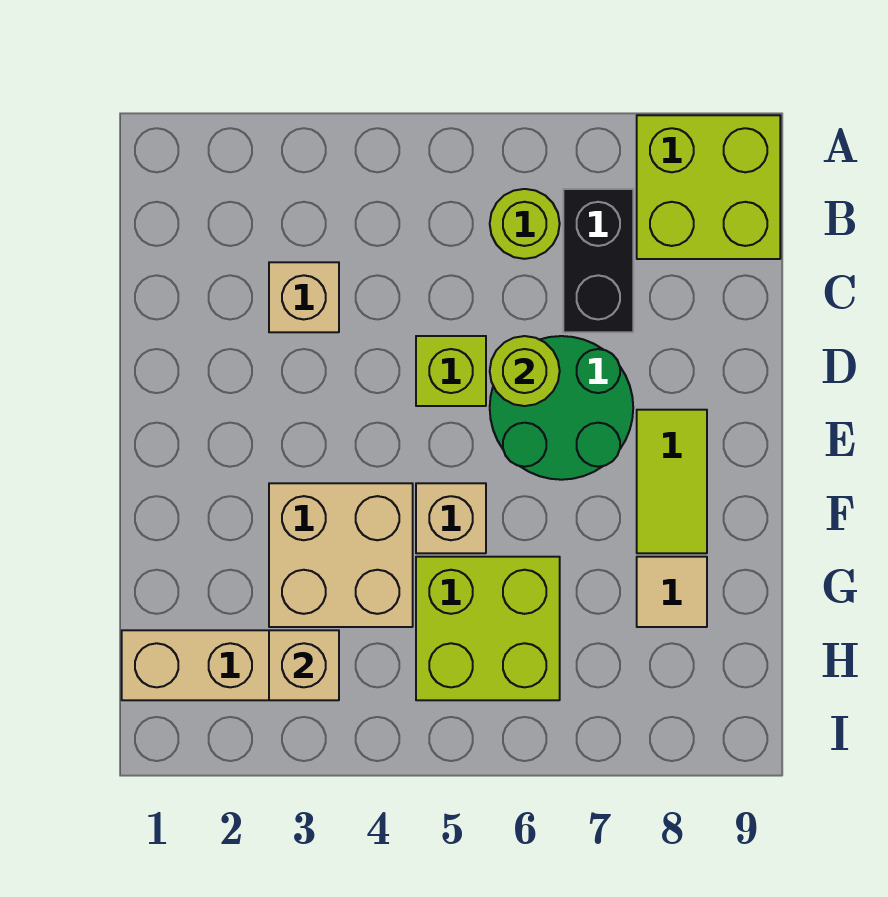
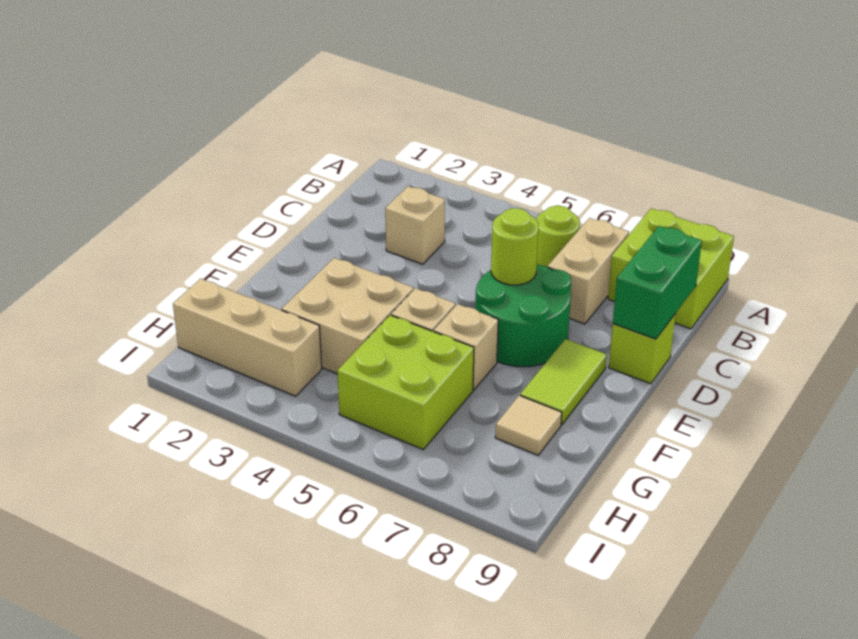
black 1x2 brick [563,189,633,332] -> tan 1x2 brick [548,218,629,324]
none -> green 1x2 brick [613,226,702,339]
lime 1x1 brick [416,336,486,406] -> lime 1x1 brick moved to [609,314,676,384]
tan 1x1 brick [269,630,339,700] -> tan 1x1 brick moved to [434,304,498,390]

